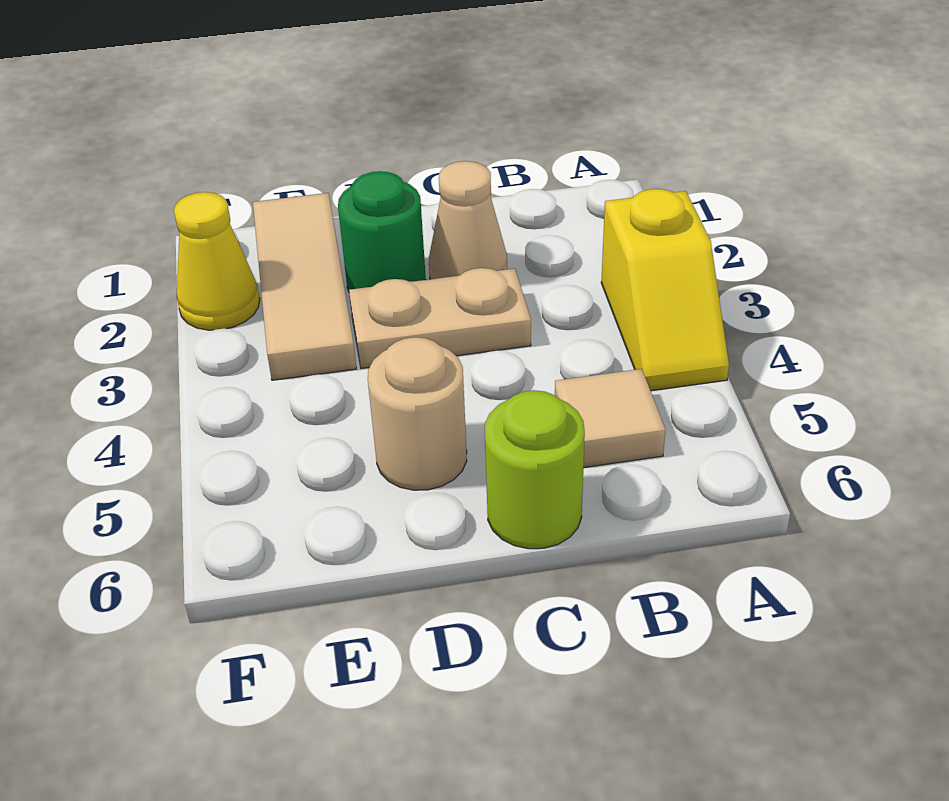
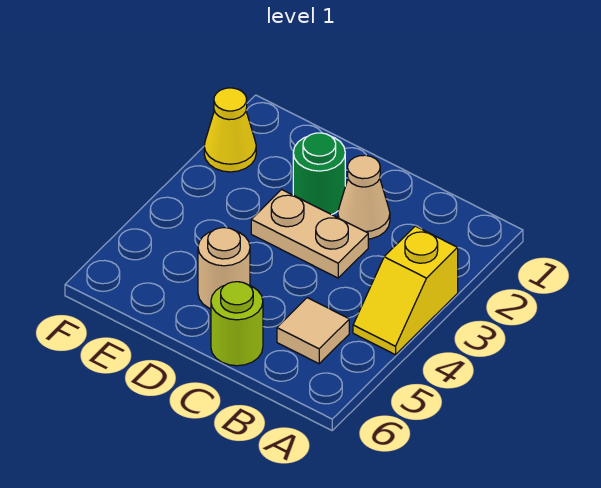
tan 1x3 tile [253,193,356,380] -> none

